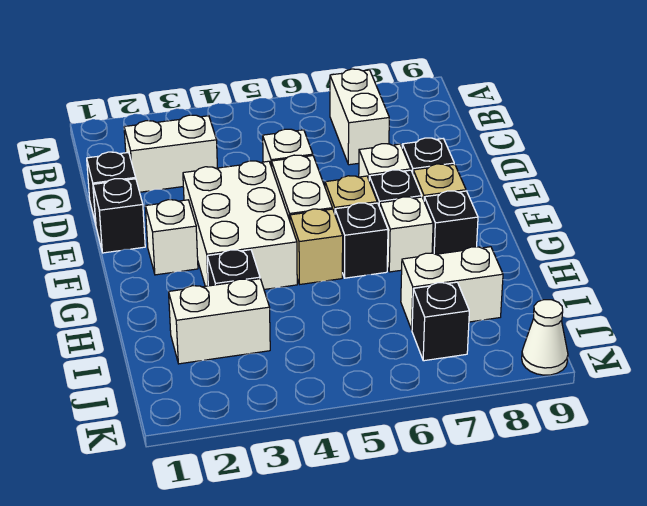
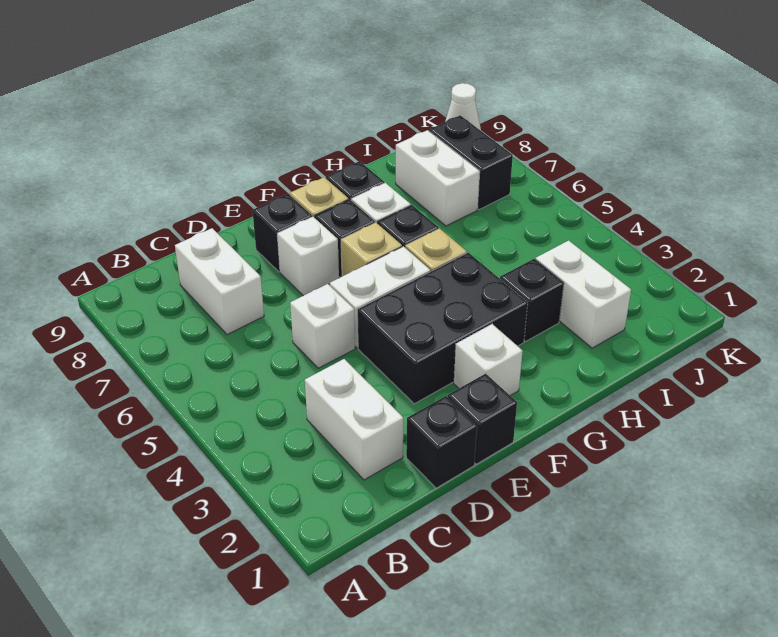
white 1x2 brick [330,69,389,165] -> white 1x2 brick turned to [175,228,264,335]
white 2x3 brick [183,161,297,289] -> black 2x3 brick [357,253,528,404]
black 1x1 brick [412,282,469,361] -> black 1x2 brick [429,115,513,210]

